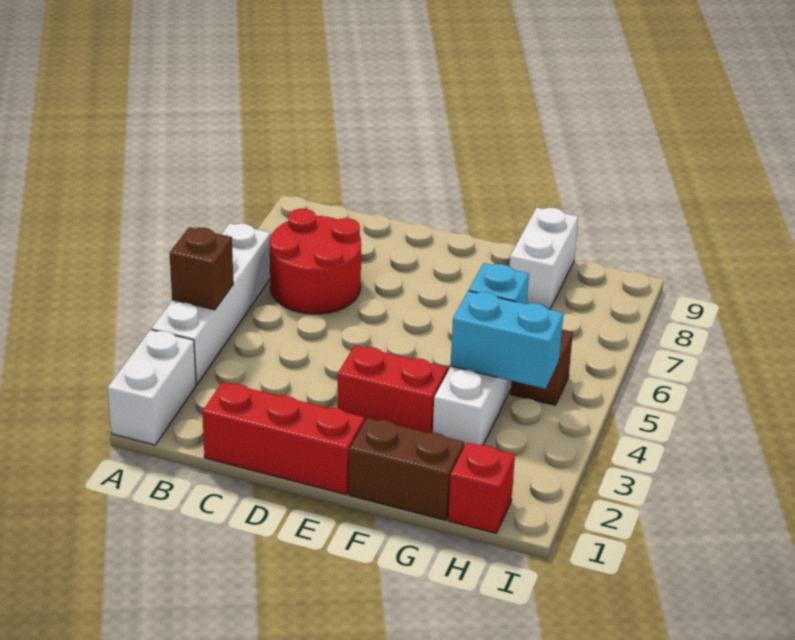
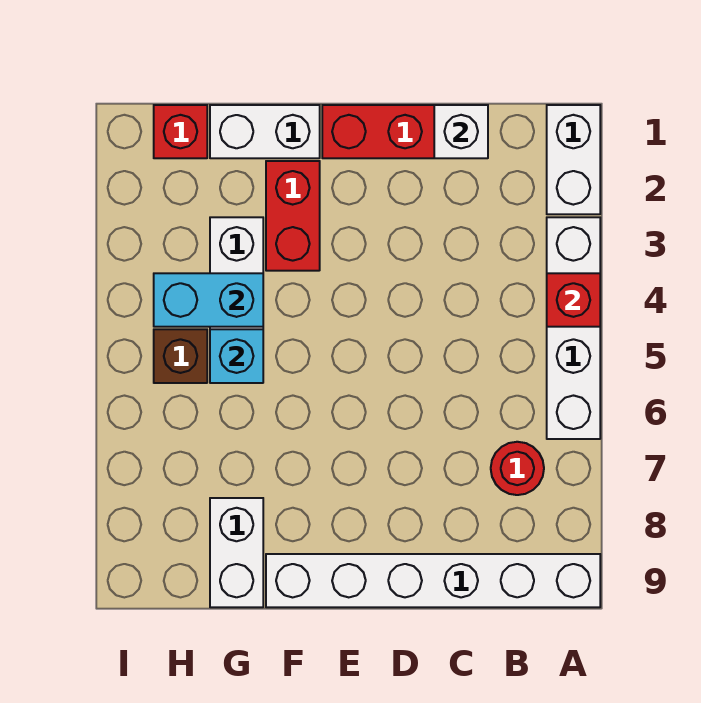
brown 1x1 brick [170,227,233,310] -> red 1x1 brick [547,273,600,327]
none -> white 1x6 brick [266,554,600,607]
red 2x2 round brick [270,209,361,314] -> red 1x1 round brick [491,442,544,495]
none -> white 1x1 brick [434,105,488,158]
red 1x2 brick [337,346,447,433] -> red 1x2 brick turned to [266,161,320,271]
brown 1x2 brick [349,418,464,520] -> white 1x2 brick [210,105,320,158]

